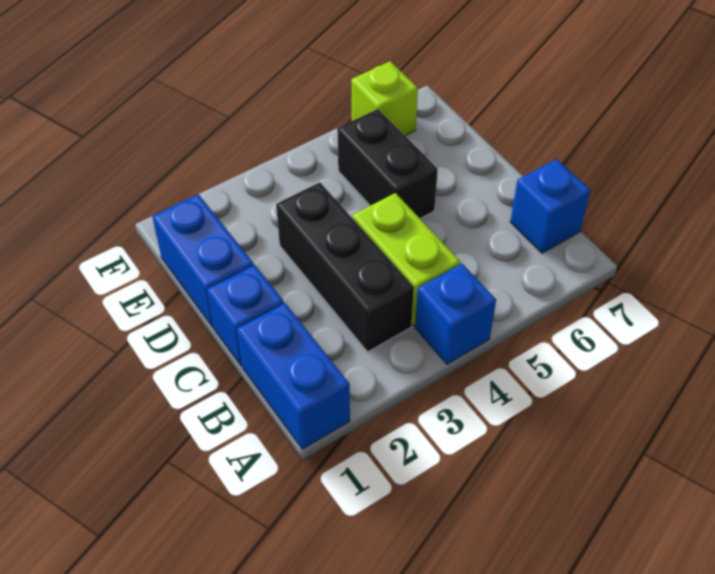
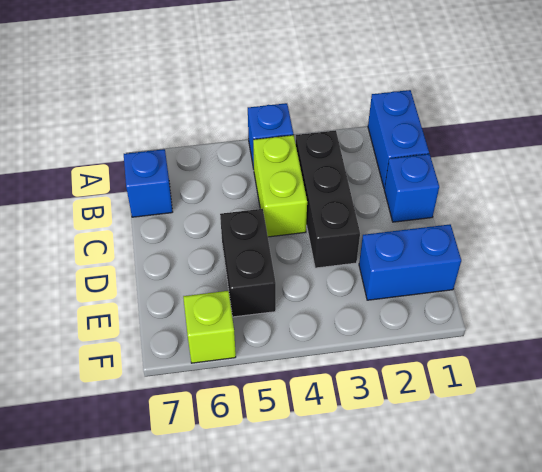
blue 1x2 brick [152,194,254,327] -> blue 1x2 brick turned to [359,224,461,300]

